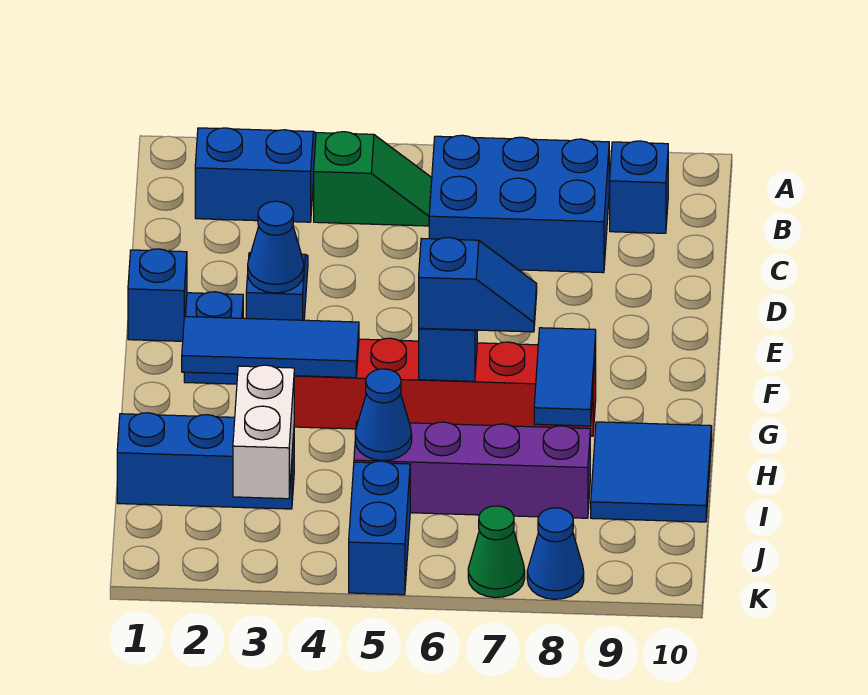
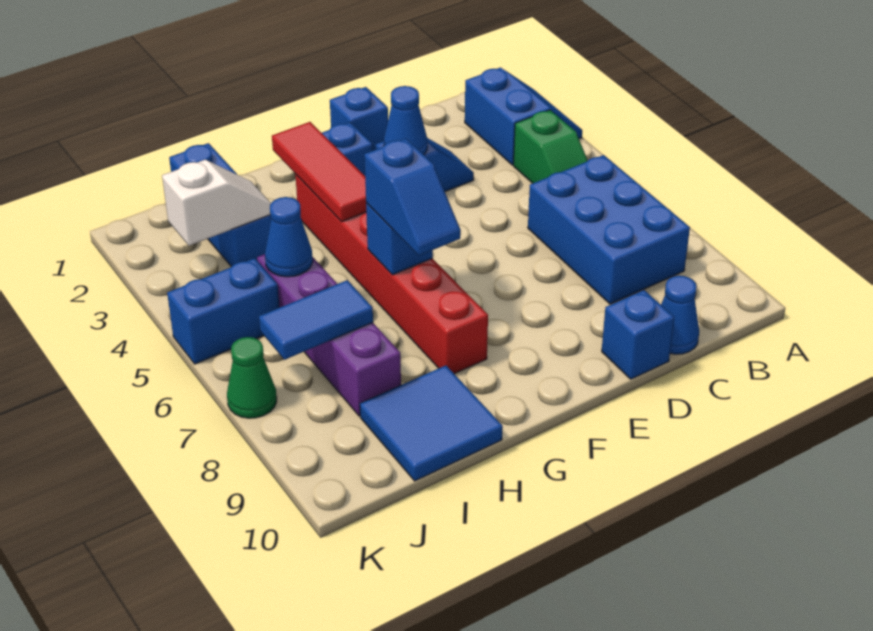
blue 1x1 brick [610,141,668,233] -> blue 1x1 brick moved to [602,290,674,379]
blue 1x3 tile [182,317,359,378] -> red 1x3 tile [272,122,366,222]
blue 1x2 tile [534,328,596,426] -> blue 1x2 tile moved to [259,280,373,360]
white 1x2 brick [233,365,294,499] -> white 1x2 slope [162,160,271,246]
blue 1x1 cone [527,508,584,599] -> blue 1x1 cone moved to [661,276,699,354]

